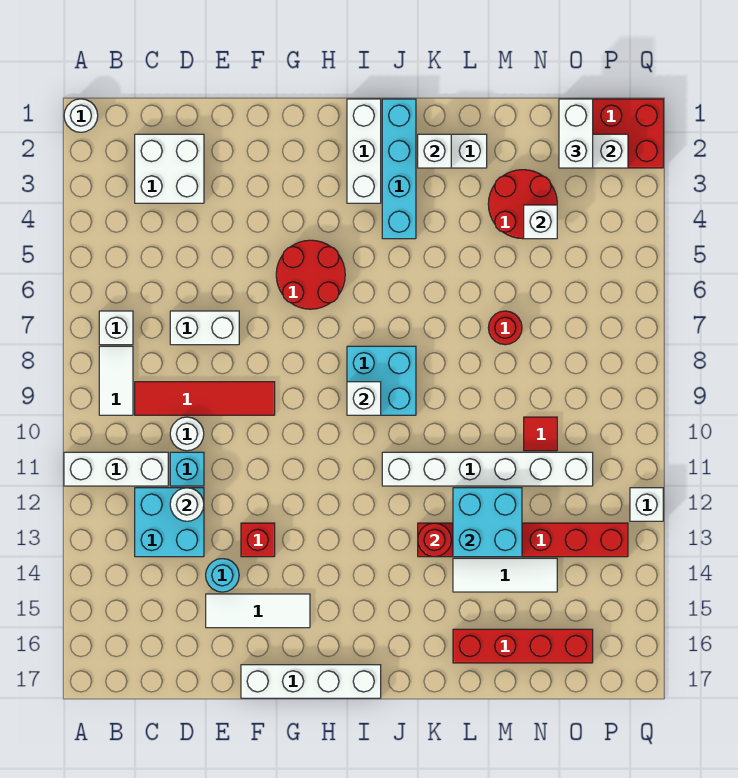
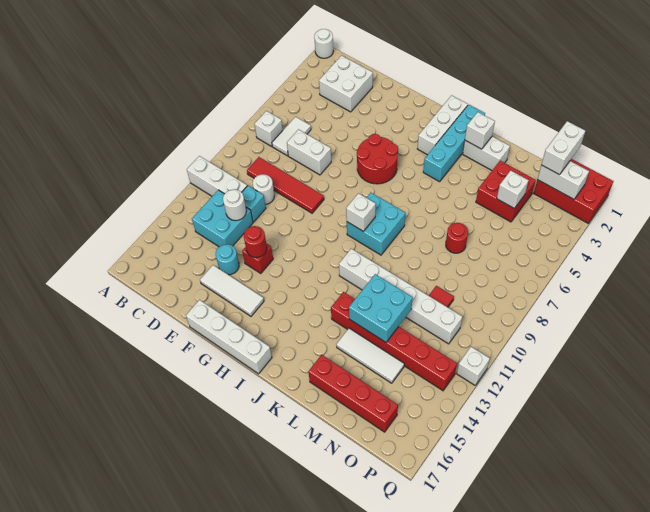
white 1x2 tile [99,346,133,415] -> white 1x2 tile moved to [272,117,311,156]
red 1x1 round brick [418,523,451,557] -> red 1x1 round brick moved to [244,226,267,258]
red 2x2 round brick [488,170,557,239] -> red 2x2 brick [476,161,536,222]

